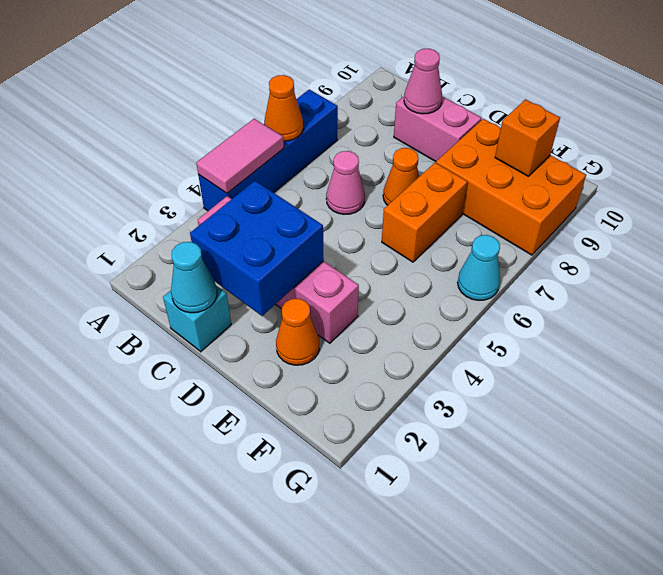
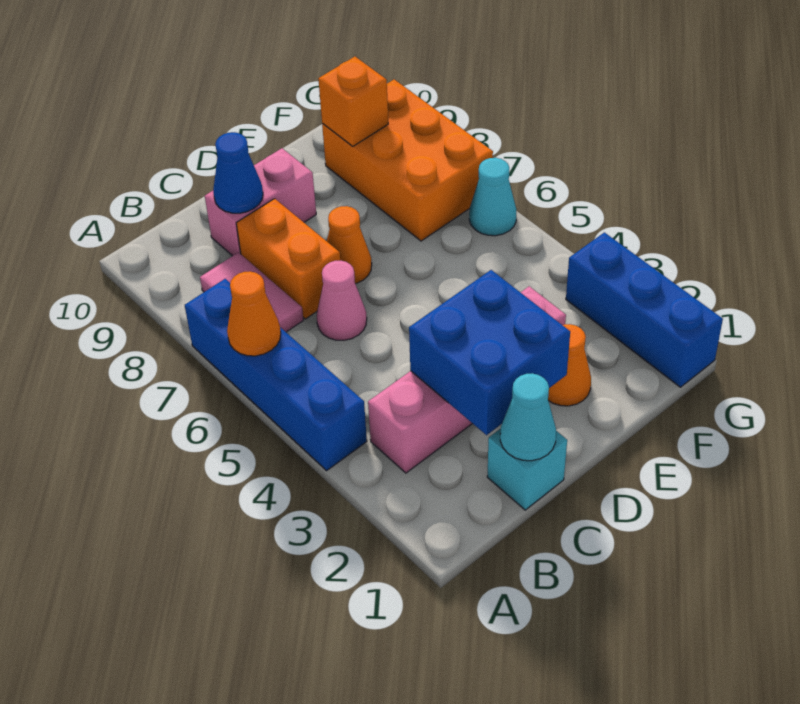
pink 1x2 tile [196,119,284,193] -> pink 1x2 tile moved to [200,252,303,332]
pink 1x1 cone [404,49,442,114] -> blue 1x1 cone [213,132,263,213]
orange 1x2 brick [382,163,468,262] -> orange 1x2 brick moved to [236,199,340,319]
orange 2x3 brick [436,119,586,255] -> orange 2x3 brick turned to [322,79,493,241]
none -> blue 1x3 brick [566,232,723,387]

